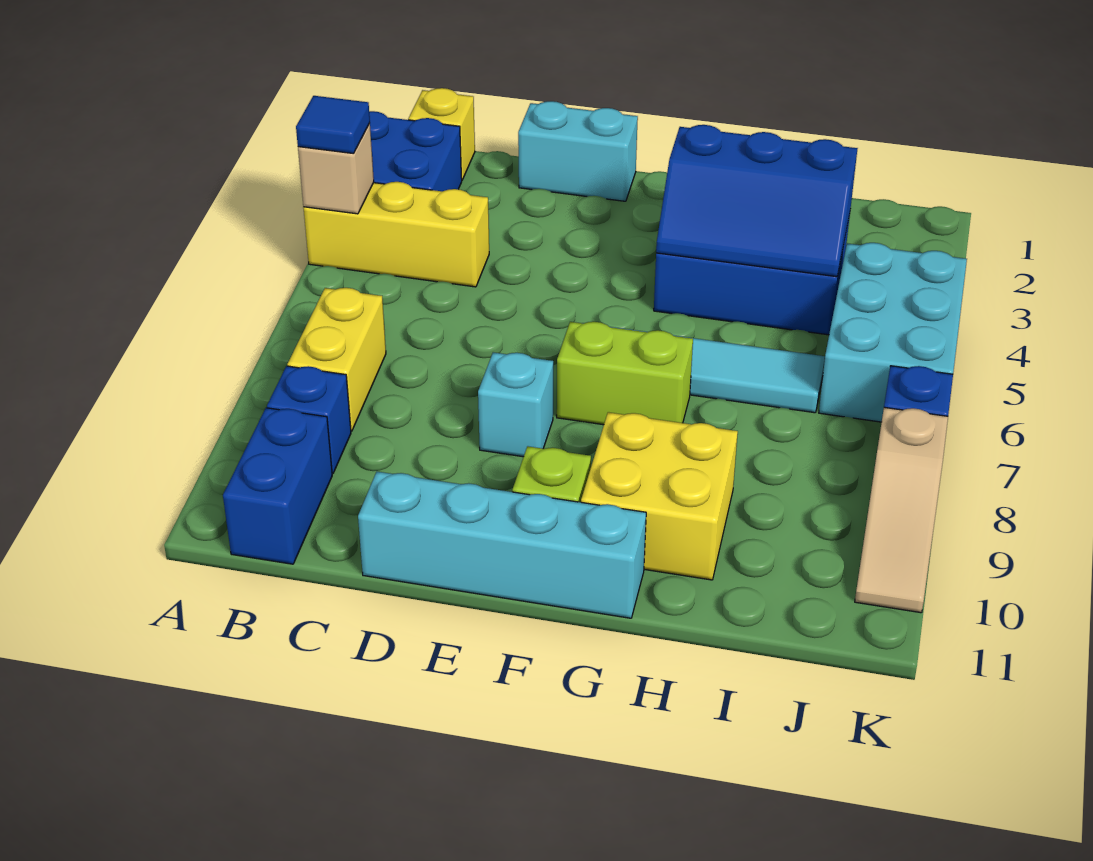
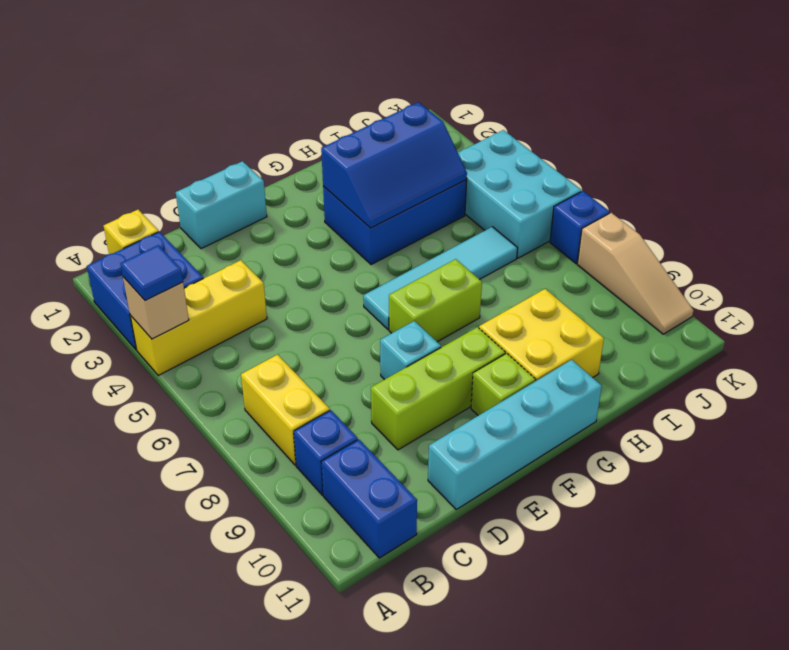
none -> lime 1x3 brick [371,327,505,450]

